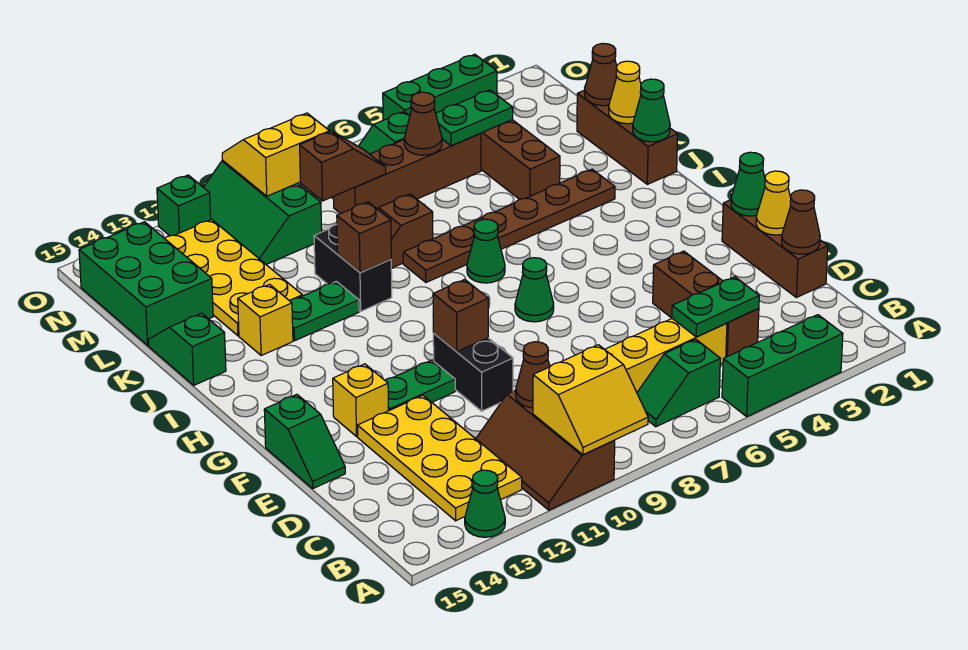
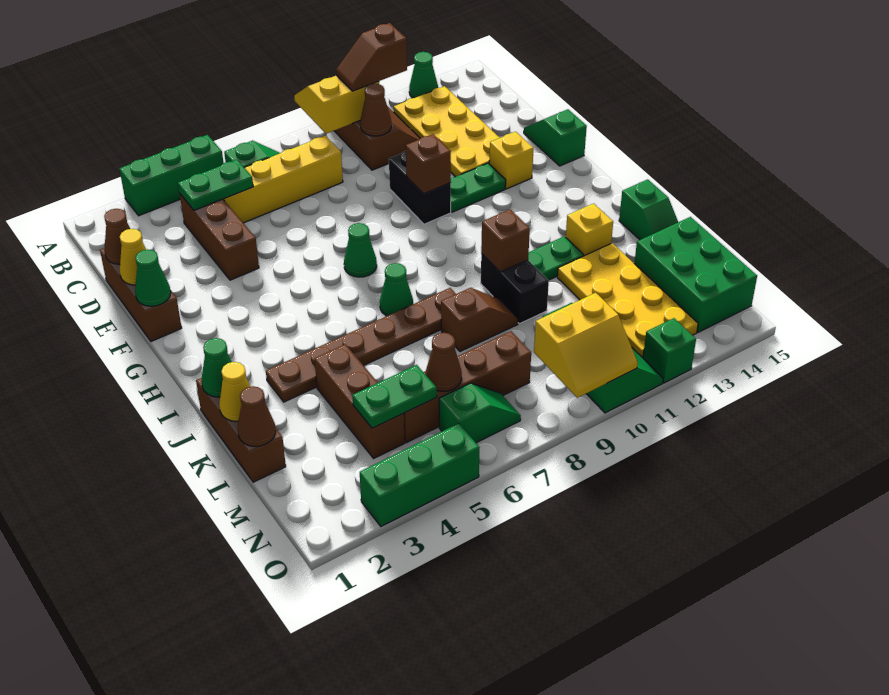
brown 1x2 slope [300,131,386,201] -> brown 1x2 slope moved to [336,23,407,91]

